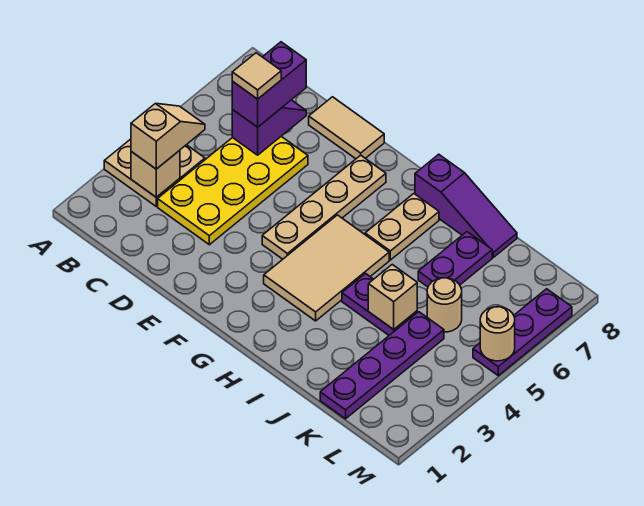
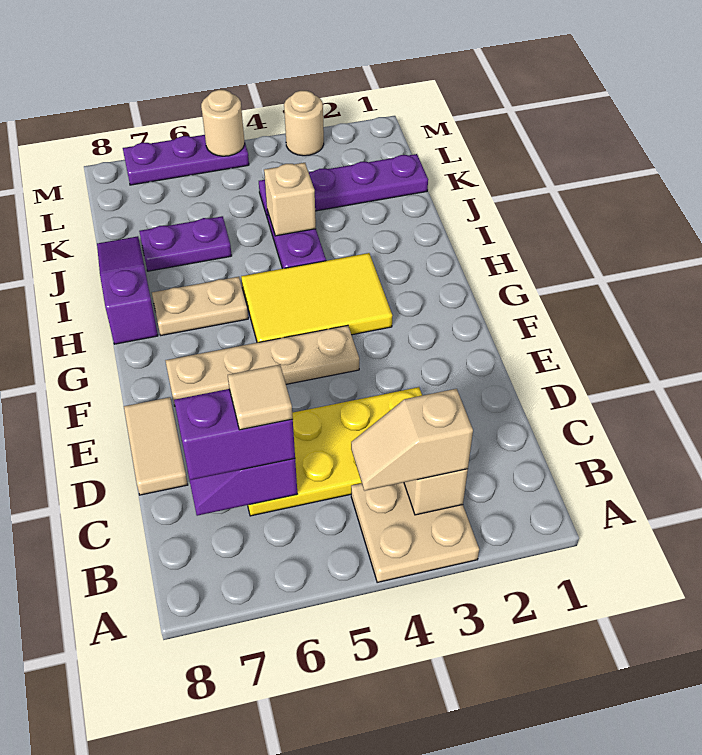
tan 2x3 tile [264,215,389,321] -> yellow 2x3 tile [241,253,392,343]
tan 1x1 round brick [427,278,462,332] -> tan 1x1 round brick moved to [284,91,324,156]

